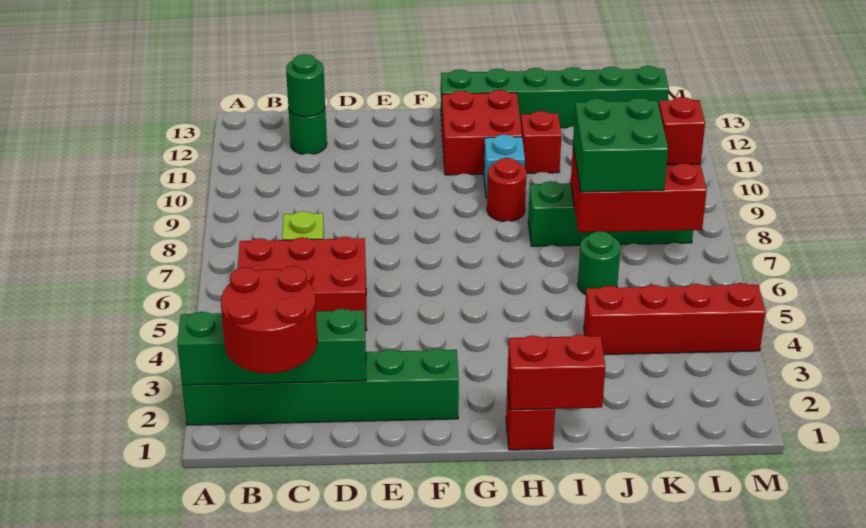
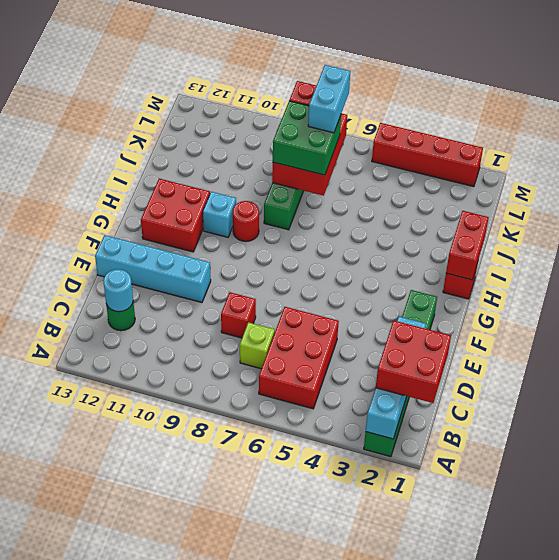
green 1x4 brick [177,309,366,385] -> cyan 1x4 brick [366,317,426,439]
red 2x2 round brick [221,266,317,373] -> red 2x2 brick [376,321,451,403]
green 1x1 round brick [286,54,325,117] -> cyan 1x1 round brick [103,269,133,312]
none -> cyan 1x4 brick [95,235,211,302]
green 1x6 brick [441,66,669,128] -> none
red 1x1 brick [521,111,561,173] -> red 1x1 brick moved to [221,292,256,338]
red 1x4 brick [584,283,766,355] -> red 1x4 brick turned to [372,123,483,187]
green 1x1 round brick [578,231,621,295] -> none
none -> cyan 1x2 brick [308,65,350,133]

